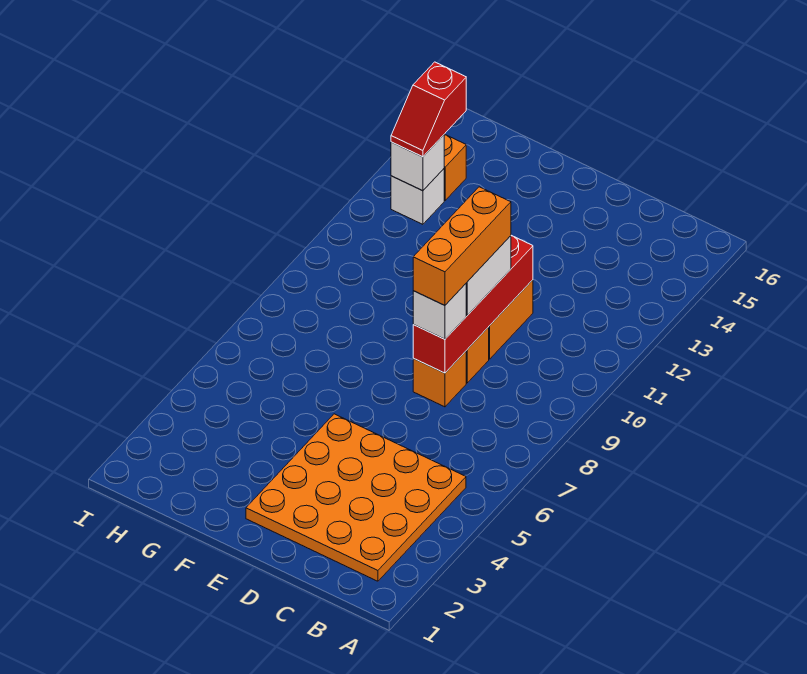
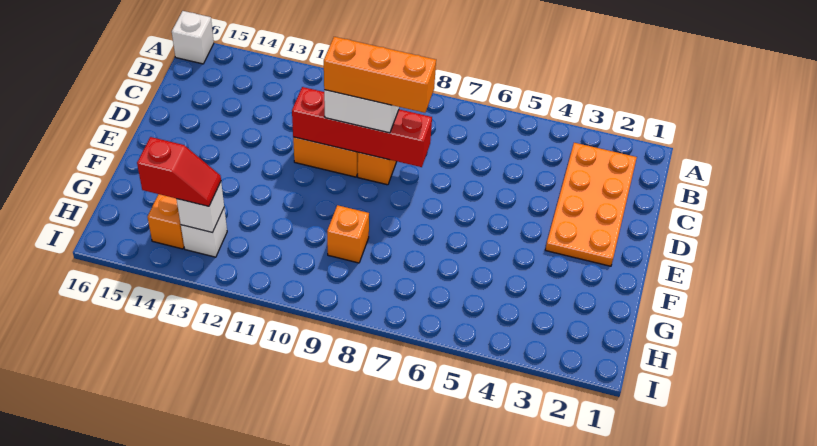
orange 4x4 plate [246,414,466,581] -> orange 2x4 plate [545,143,637,266]
orange 1x1 brick [413,351,466,407] -> orange 1x1 brick moved to [327,205,369,263]
white 1x1 brick [413,284,466,339] -> white 1x1 brick moved to [172,11,214,64]

